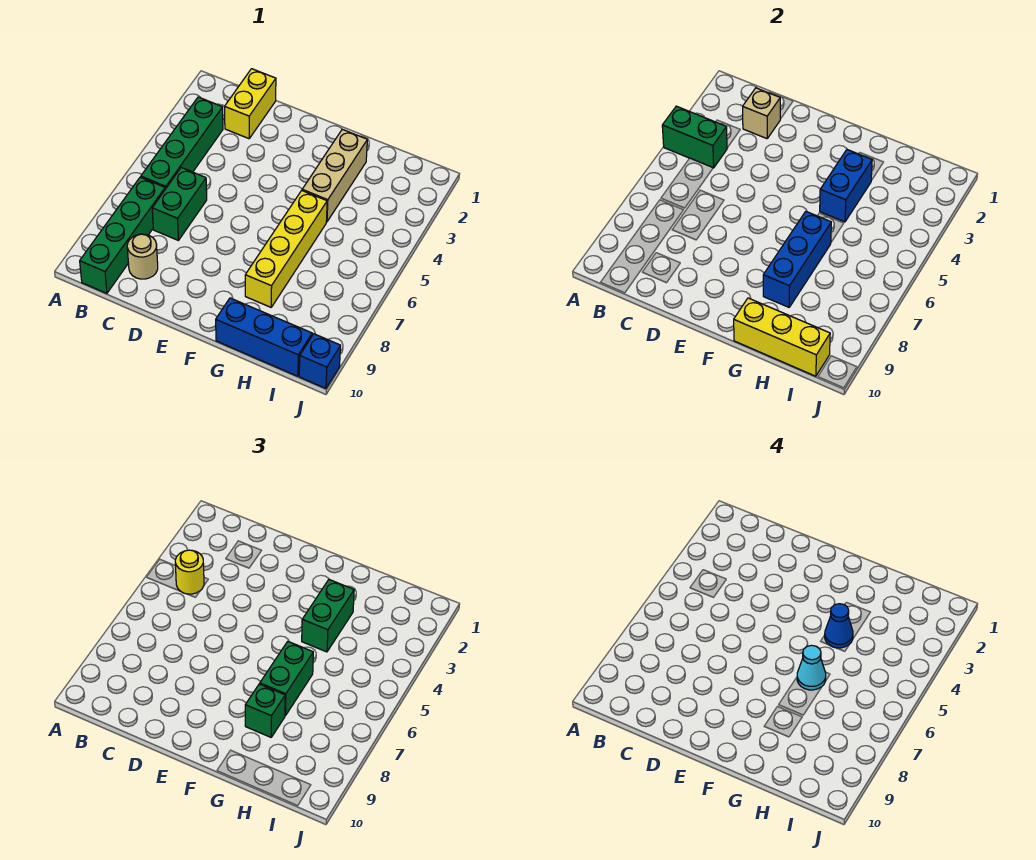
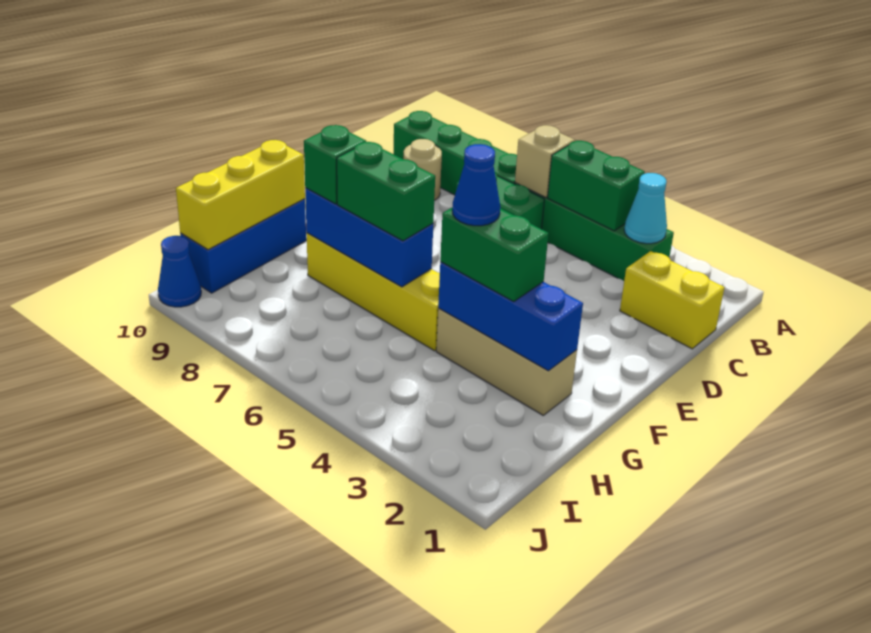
green 1x2 brick [662,106,727,168] -> green 1x2 brick turned to [548,141,645,231]
yellow 1x1 round brick [175,550,204,594] -> none
tan 1x1 brick [743,88,780,139] -> tan 1x1 brick moved to [515,125,575,197]
blue 1x2 brick [820,150,872,222] -> blue 1x3 brick [438,262,583,371]
cyan 1x1 cone [797,645,826,690] -> cyan 1x1 cone moved to [624,173,667,244]
blue 1x1 brick [299,334,341,388] -> blue 1x1 cone [158,236,201,307]

